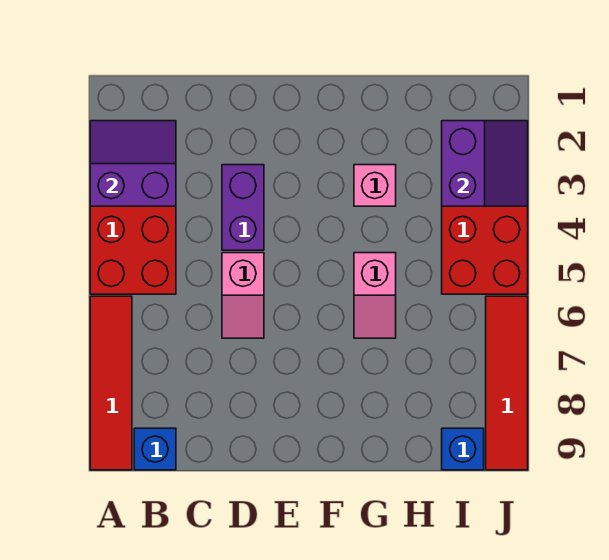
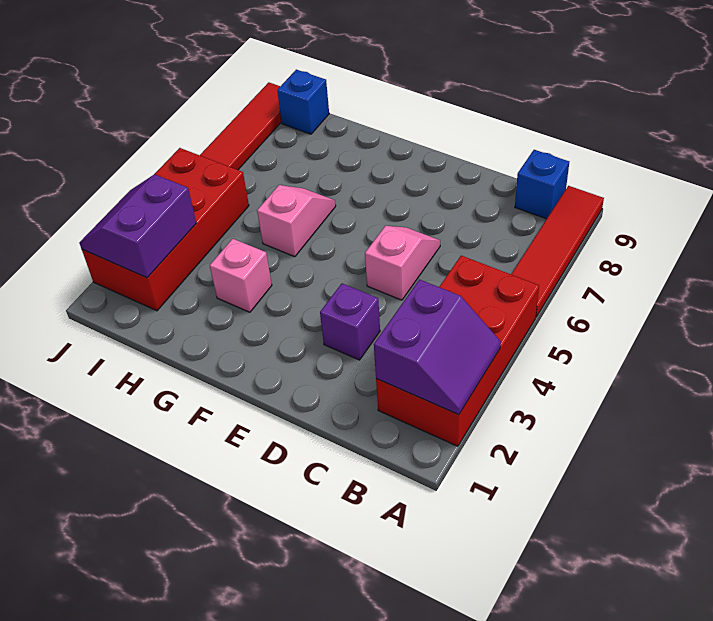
purple 2x2 slope [90,121,176,206] -> purple 2x2 slope turned to [374,280,501,415]
purple 1x2 brick [222,165,264,250] -> purple 1x1 brick [320,283,380,360]

